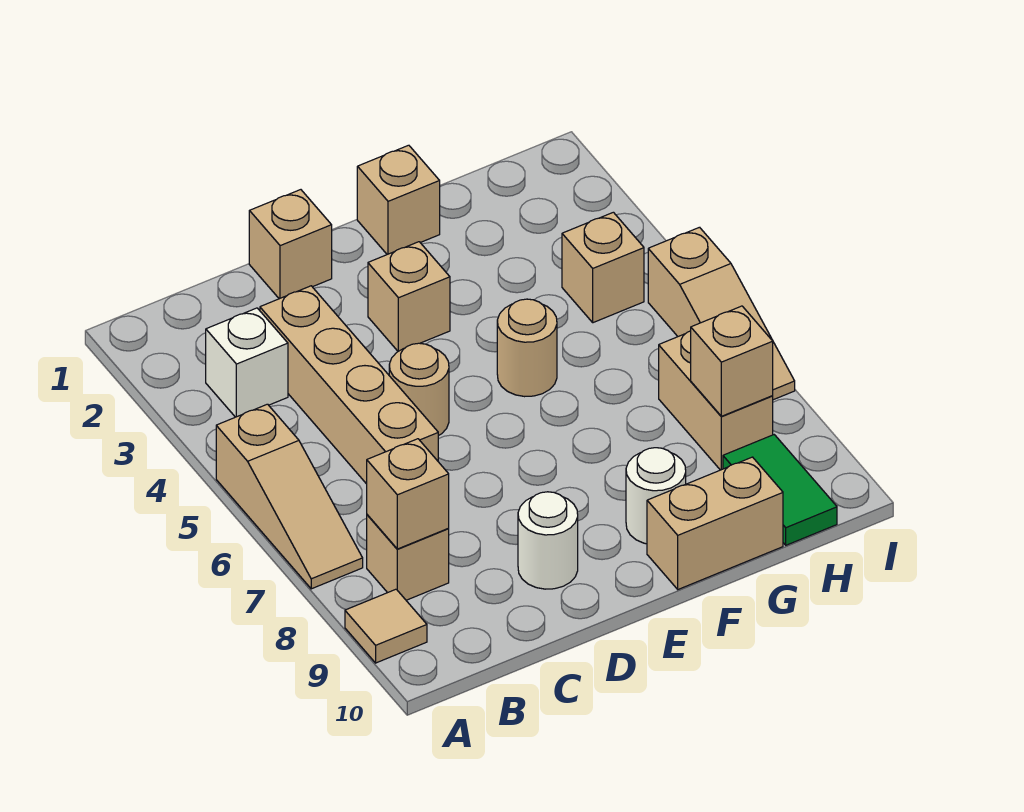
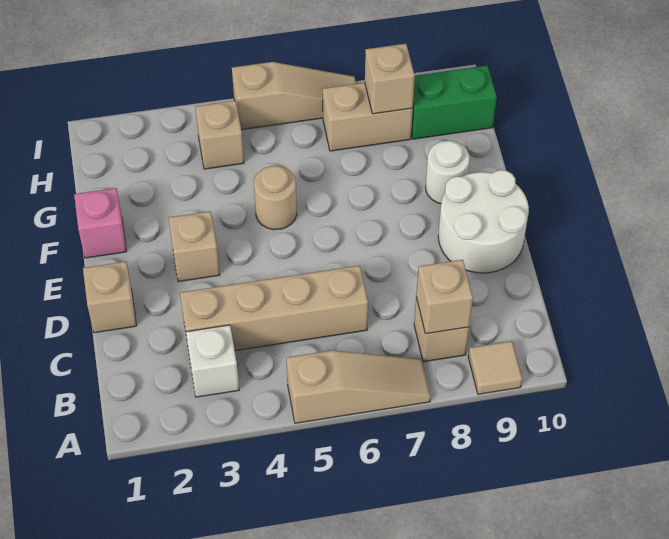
tan 1x1 round brick [389,343,449,436] -> none
white 1x1 round brick [518,492,578,589] -> white 2x2 round brick [438,170,529,273]
tan 1x1 brick [357,145,440,254] -> pink 1x1 brick [74,188,127,258]
tan 1x2 brick [647,457,783,589] -> none
green 1x2 tile [723,435,837,545] -> green 1x2 brick [411,65,497,139]

